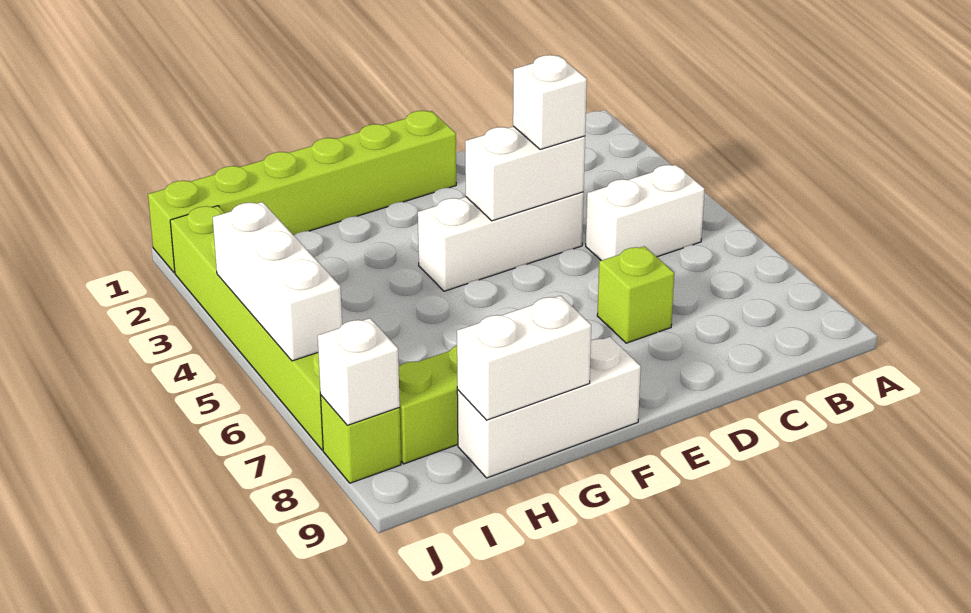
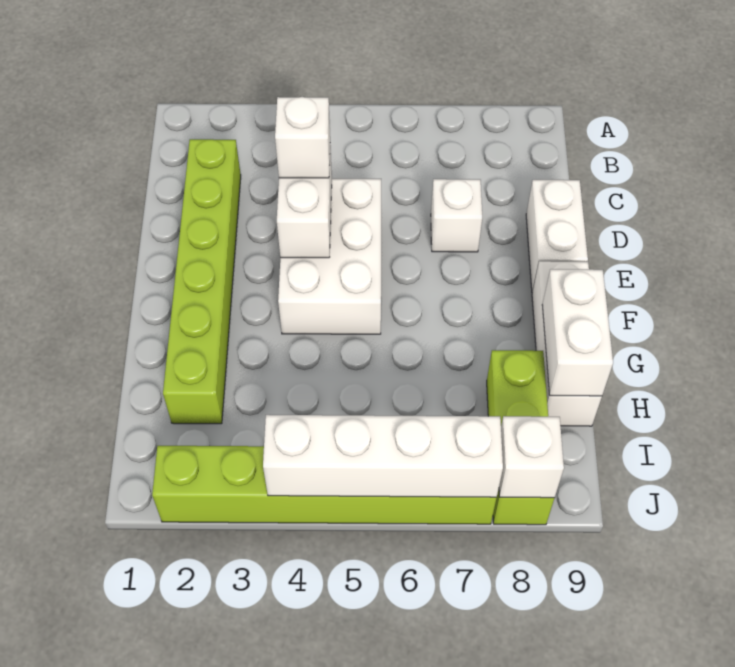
white 1x2 brick [586,165,705,261] -> white 1x2 brick moved to [526,180,588,293]
white 1x3 brick [418,192,584,291] -> white 2x3 brick [278,179,381,334]
lime 1x1 brick [597,246,674,343] -> white 1x1 brick [431,179,482,252]
lime 1x6 brick [148,111,456,273] -> lime 1x6 brick moved to [163,139,241,424]
white 1x3 brick [213,202,342,361] -> white 1x4 brick [263,415,503,497]

